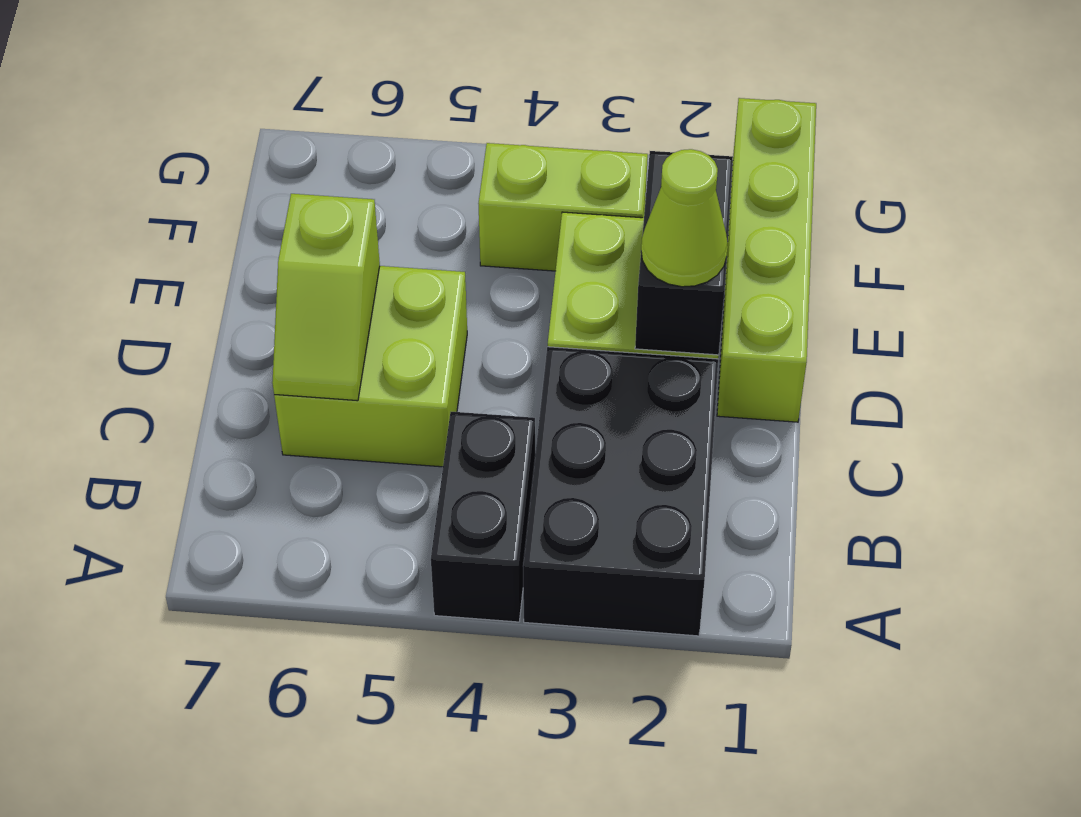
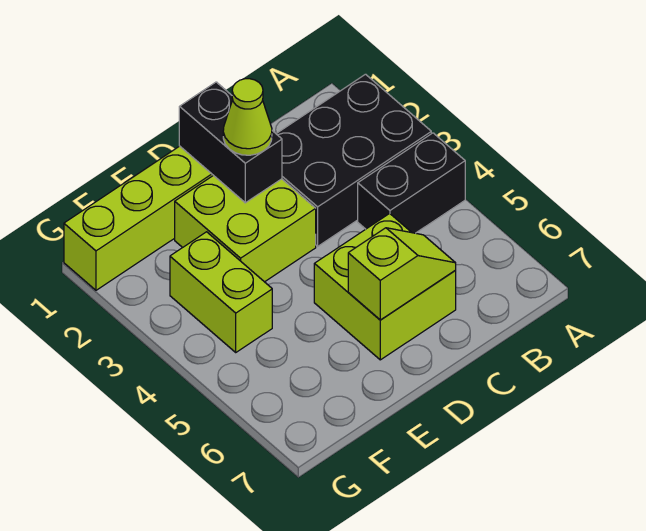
black 1x2 brick [635,151,733,355] -> black 1x2 brick turned to [179,82,282,203]

